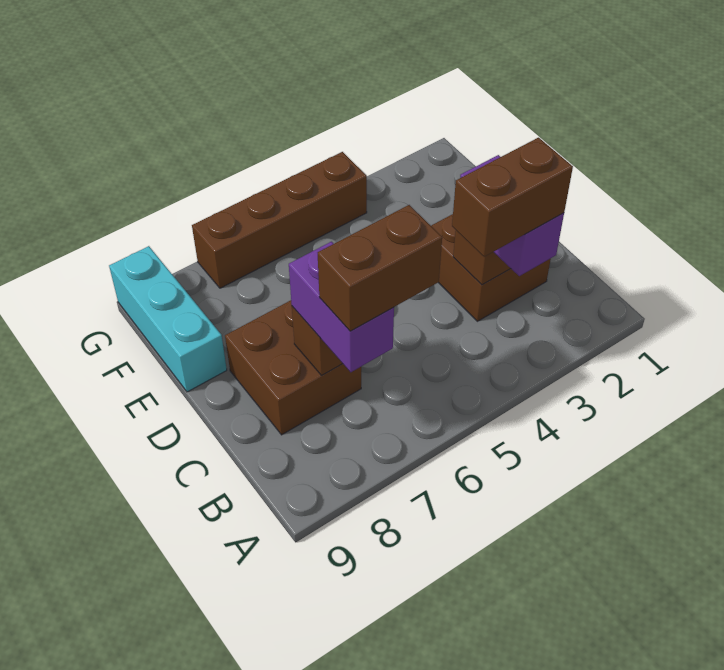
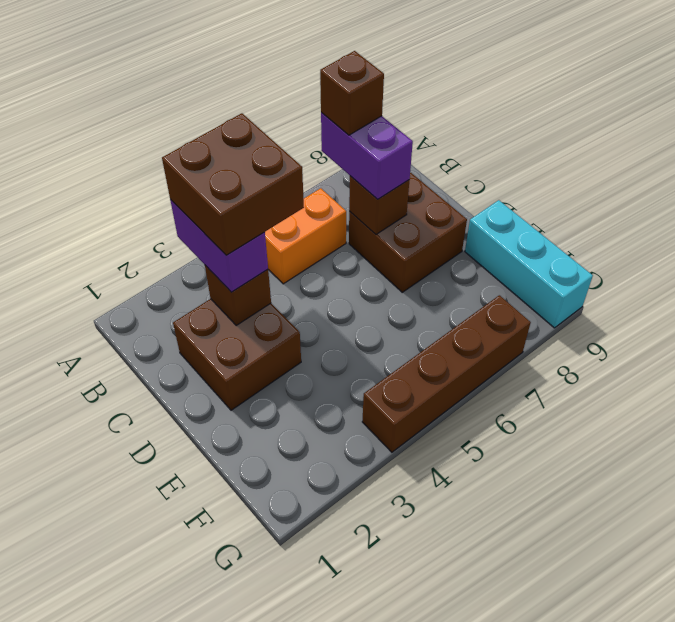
brown 1x2 brick [452,138,573,257] -> brown 2x2 brick [162,113,304,255]
none -> orange 1x2 brick [265,188,346,284]
brown 1x2 brick [318,205,442,331] -> brown 1x1 brick [320,51,384,135]

